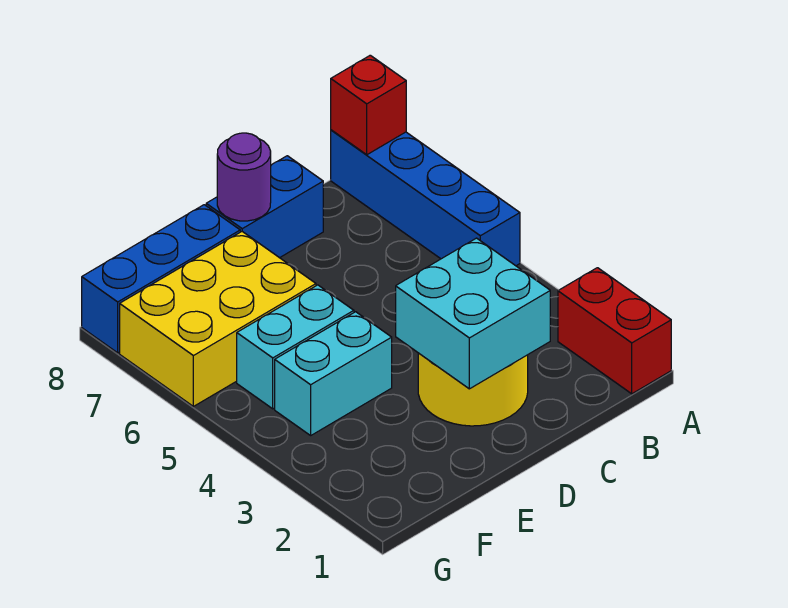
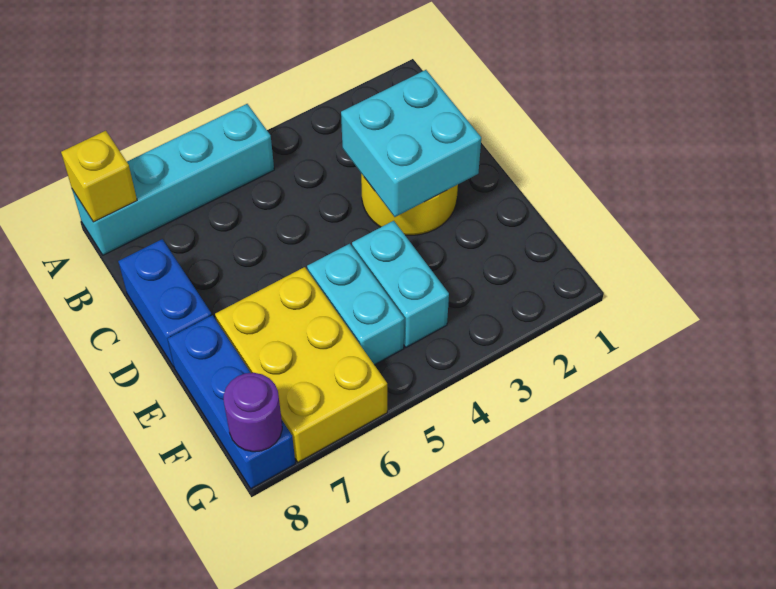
red 1x2 brick [558,268,671,394] -> none
blue 1x4 brick [331,130,520,266] -> cyan 1x4 brick [72,104,274,255]
red 1x1 brick [331,55,406,155] -> yellow 1x1 brick [61,131,137,222]
purple 1x1 round brick [217,133,271,221] -> purple 1x1 round brick moved to [224,373,282,452]

